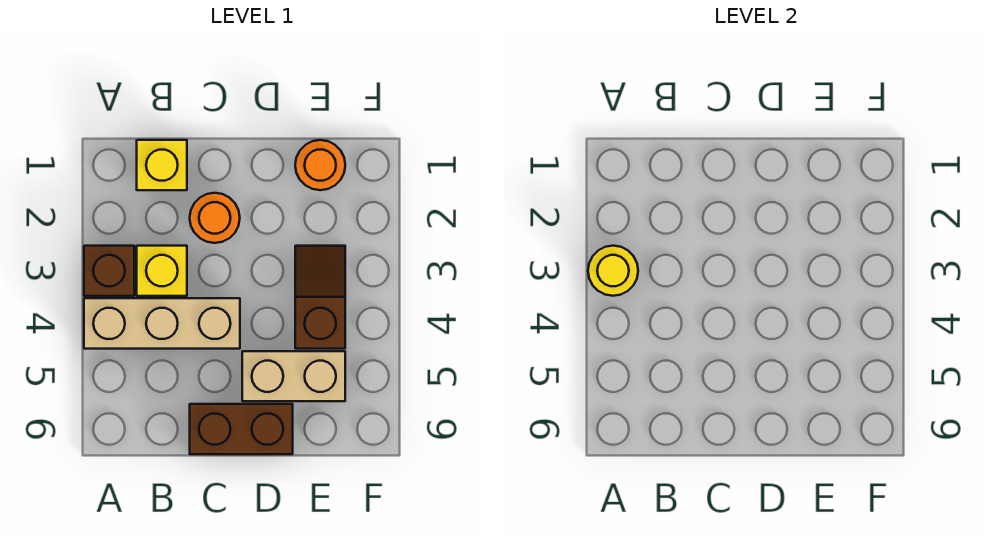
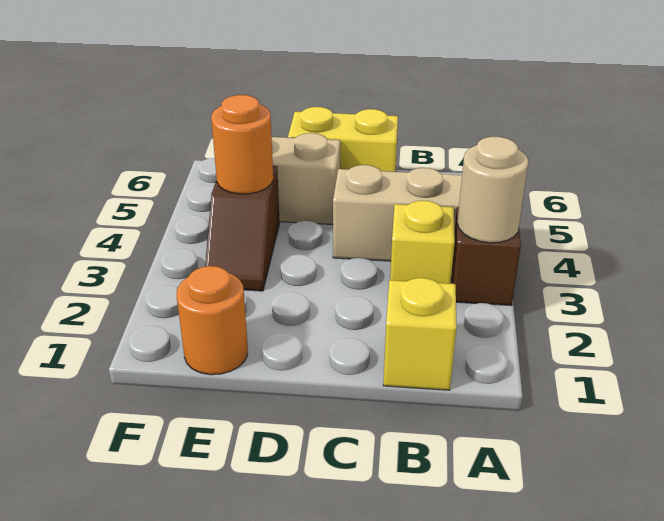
yellow 1x1 round brick [588,246,638,296] -> tan 1x1 round brick [457,137,529,243]
orange 1x1 round brick [190,193,240,243] -> orange 1x1 round brick moved to [211,95,273,194]
brown 1x2 brick [190,404,293,454] -> yellow 1x2 brick [288,107,398,172]

